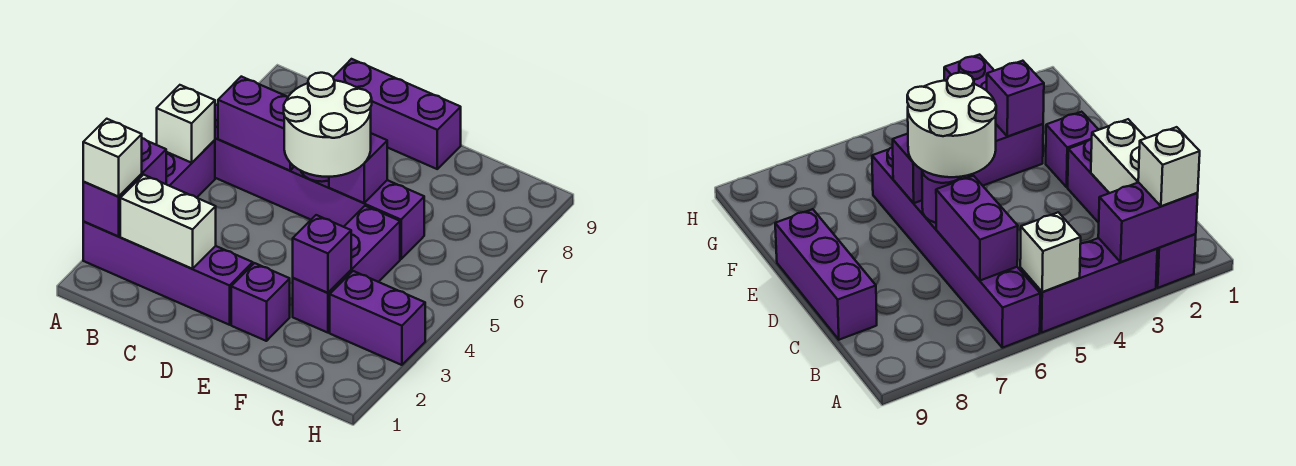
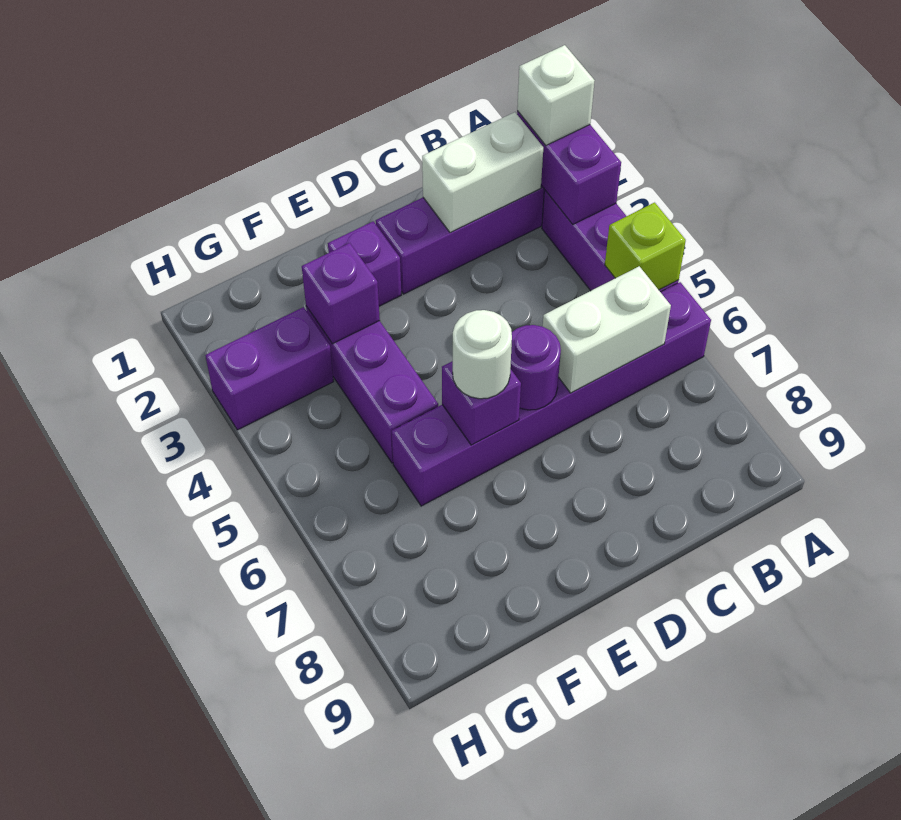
white 1x1 brick [157,85,215,163] -> lime 1x1 brick [605,203,686,290]
purple 1x2 brick [218,77,294,170] -> white 1x2 brick [543,266,671,393]
purple 1x3 brick [333,59,461,169] -> none
white 2x2 round brick [284,73,372,177] -> white 1x1 round brick [452,310,512,399]

